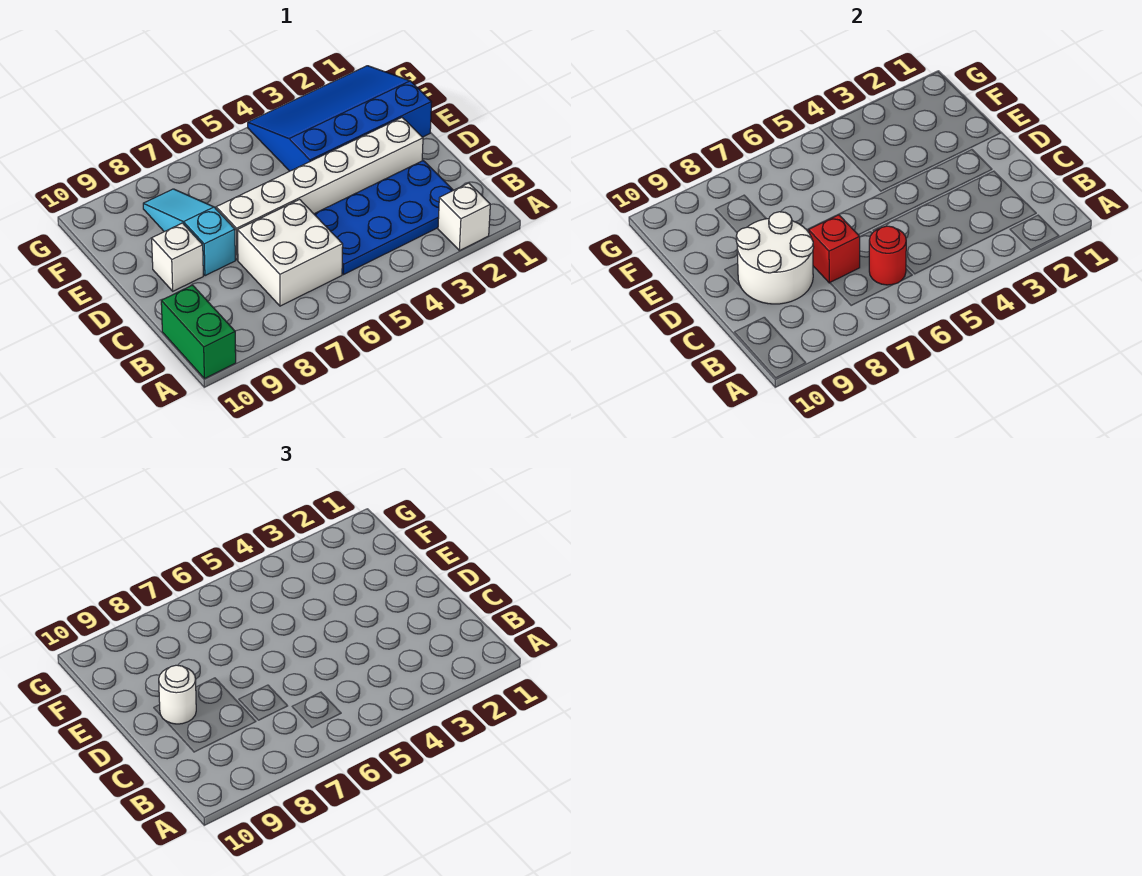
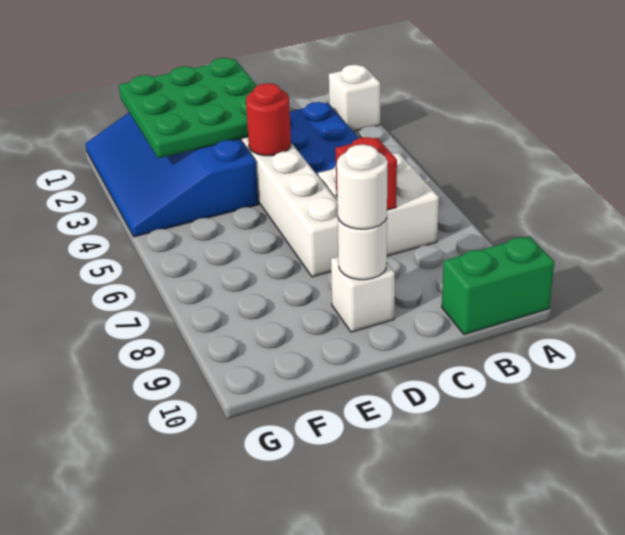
red 1x1 round brick [869,226,906,285] -> red 1x1 round brick moved to [246,83,291,156]
white 2x2 round brick [736,212,814,304] -> white 1x1 round brick [338,218,387,280]
none -> green 3x3 plate [119,58,257,158]
cyan 1x3 slope [143,189,235,276] -> none

